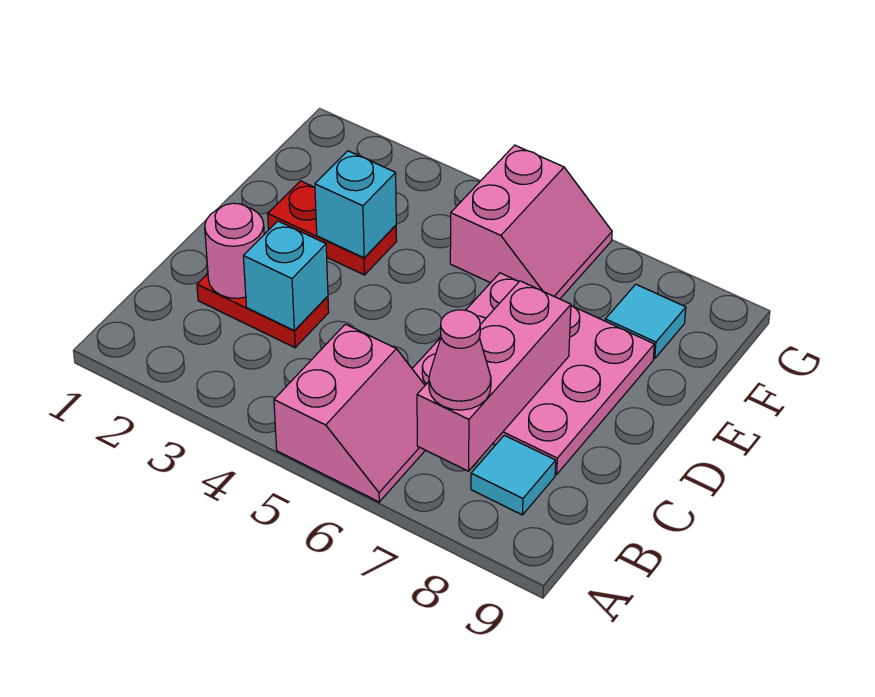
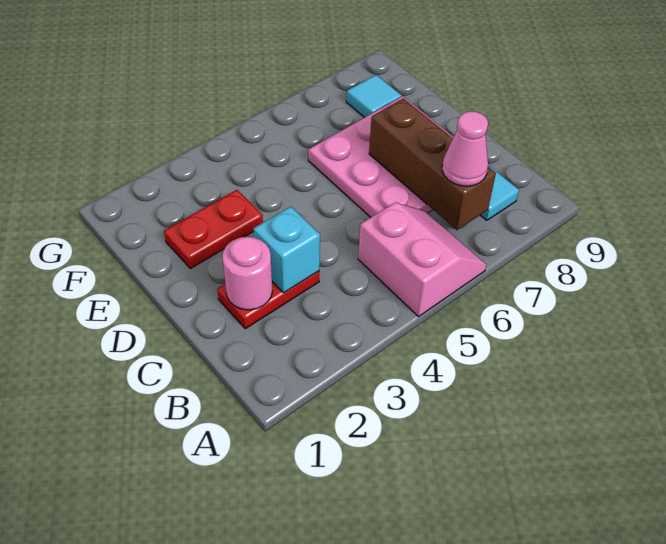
pink 1x3 brick [417,281,571,471] -> brown 1x3 brick [369,98,496,230]
cyan 1x1 brick [315,151,396,258] -> none
pink 2x2 slope [450,145,612,299] -> none

